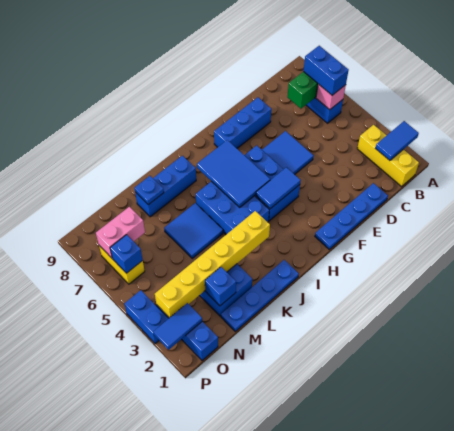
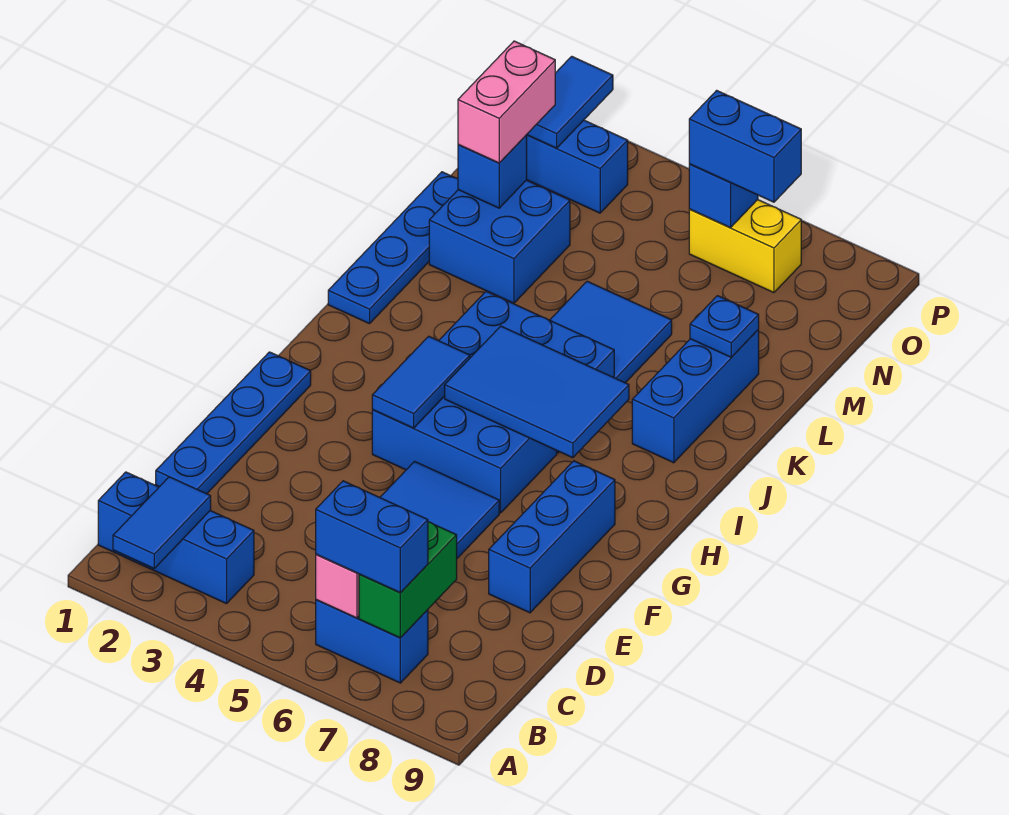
yellow 1x3 brick [357,125,419,186] -> blue 1x3 brick [98,472,254,604]
yellow 1x6 brick [155,211,270,318] -> none
pink 1x2 brick [96,207,145,258] -> pink 1x2 brick moved to [458,41,555,163]
blue 1x2 brick [124,290,168,344] -> blue 1x2 brick moved to [689,90,801,202]

